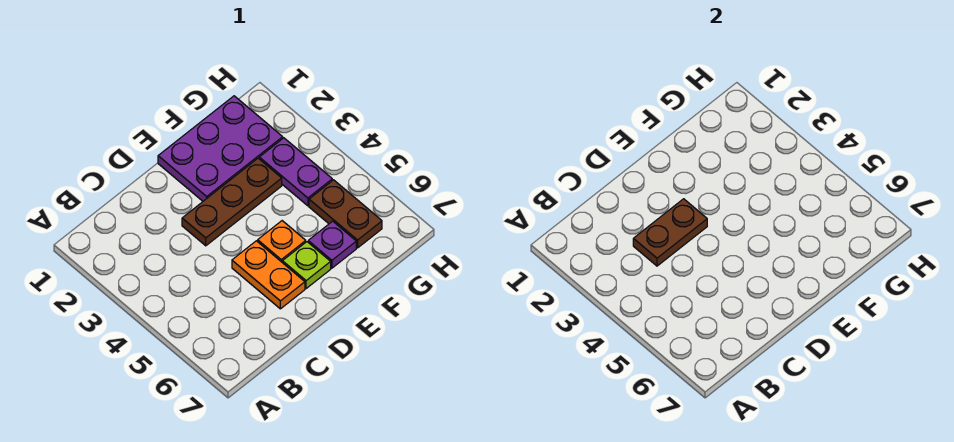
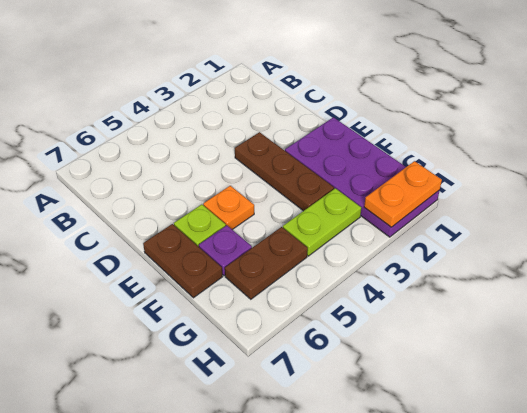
brown 1x2 plate [633,199,707,266] -> brown 1x2 plate moved to [143,224,223,298]
orange 1x2 plate [232,241,305,309] -> orange 1x2 plate moved to [364,161,442,227]
purple 2x3 plate [158,96,283,201] -> purple 2x4 plate [285,117,440,237]
purple 1x2 plate [259,138,332,206] -> lime 1x2 plate [283,188,361,256]

